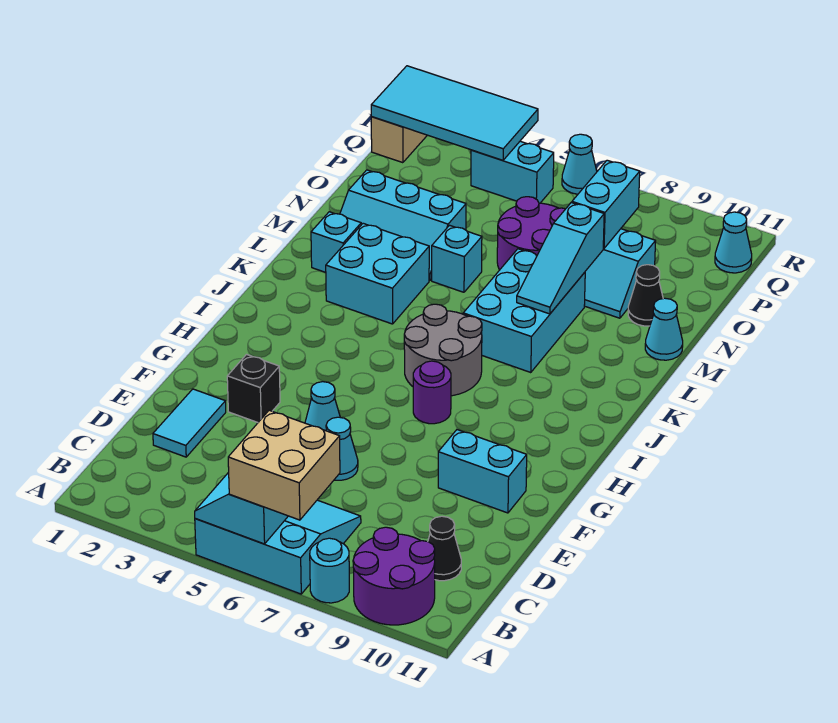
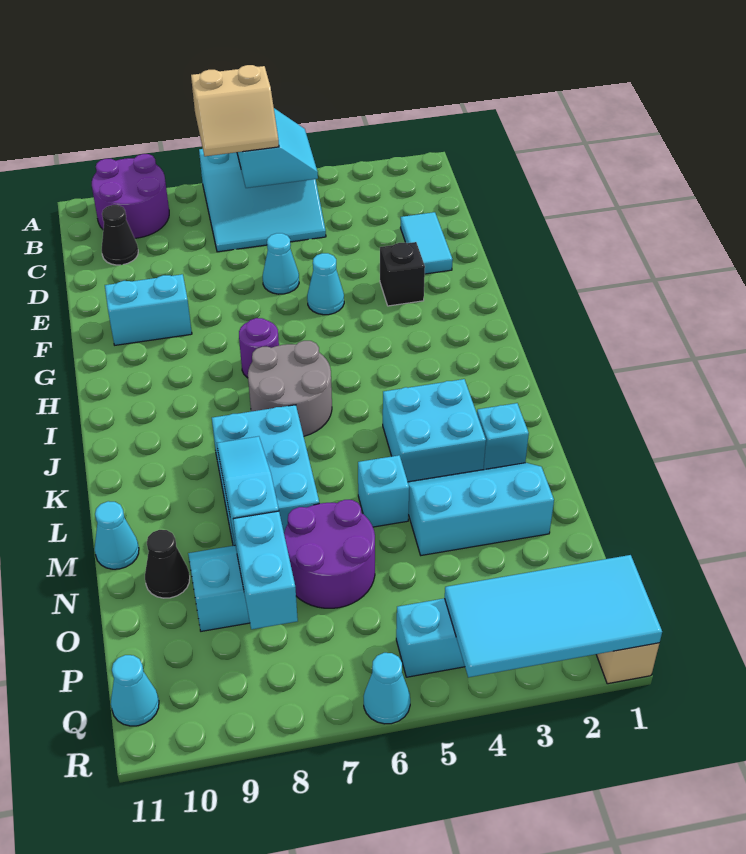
tan 2x2 brick [228,410,340,520] -> tan 2x2 slope [191,65,279,156]
cyan 1x1 round brick [310,538,349,603] -> none

